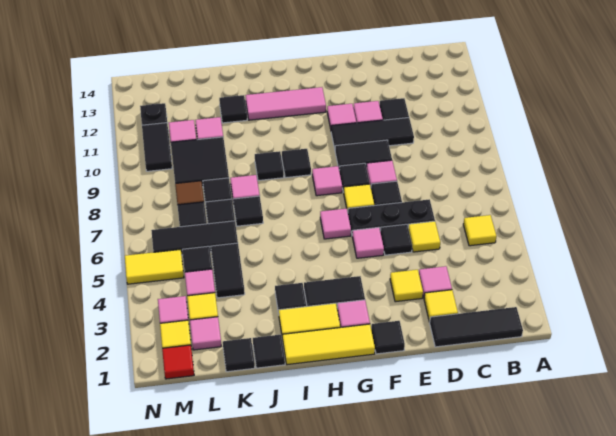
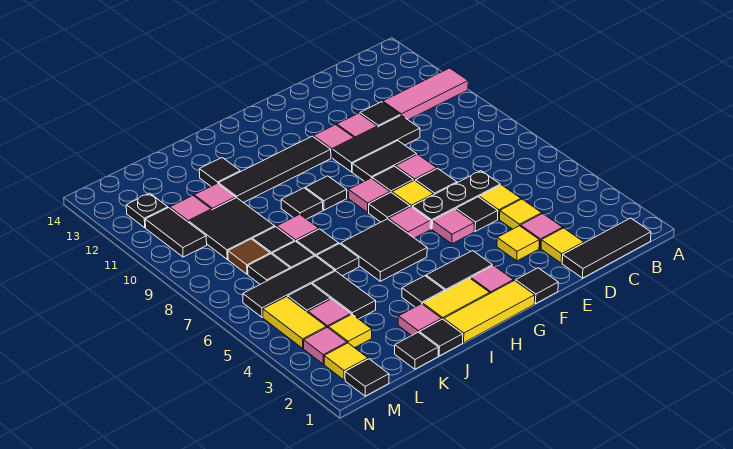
yellow 1x1 tile [463,215,497,246] -> yellow 1x1 tile moved to [500,199,542,229]
none -> black 1x1 tile [369,193,410,222]
none -> black 1x4 tile [218,136,331,203]
pink 1x3 tile [245,87,326,120] -> pink 1x3 tile moved to [383,68,468,120]
none -> black 2x2 tile [341,219,427,281]
none -> black 1x1 tile [317,244,359,276]
pink 1x1 tile [190,317,221,350] -> pink 1x1 tile moved to [398,304,442,335]
red 1x1 tile [162,345,194,379] -> black 1x1 tile [345,359,389,396]
yellow 1x2 tile [125,249,184,284] -> yellow 1x2 tile turned to [263,297,326,348]

